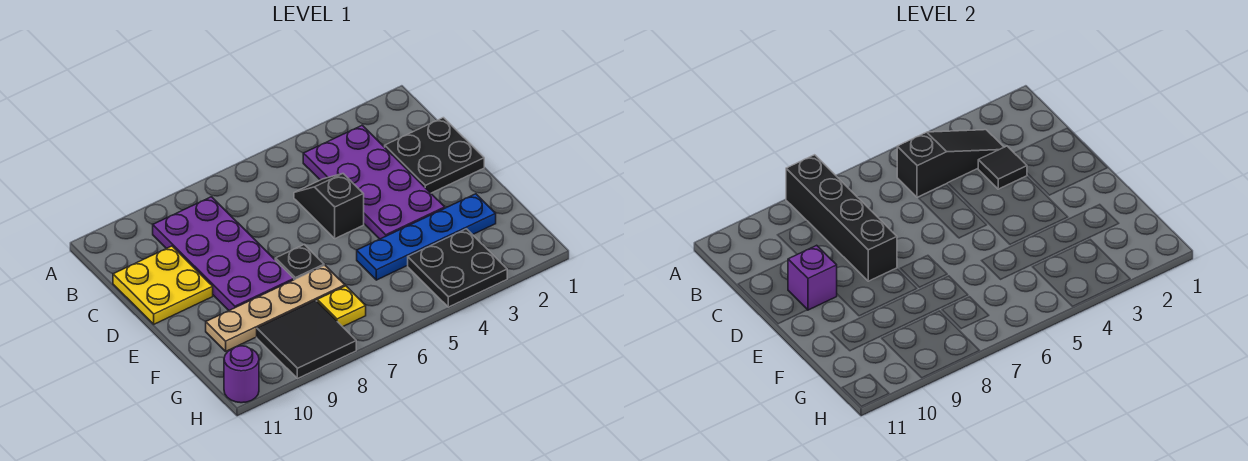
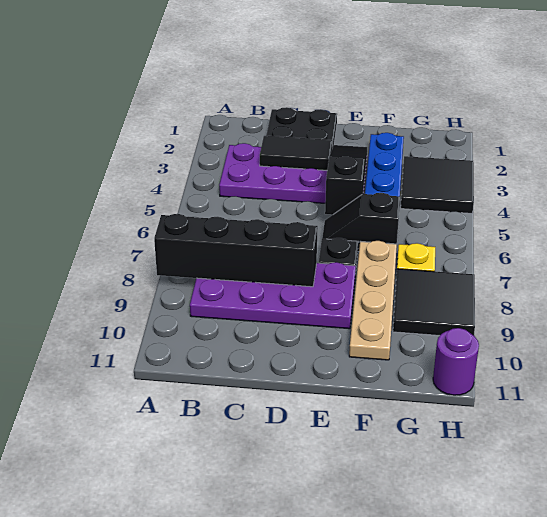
black 1x3 slope [897,130,1004,197] -> black 1x3 slope moved to [325,145,367,215]
black 1x1 tile [978,146,1027,189] -> black 1x2 tile [260,136,332,170]
black 1x2 slope [294,174,364,239] -> black 1x2 slope moved to [322,193,400,252]
yellow 2x2 plate [113,246,213,324] -> none
purple 1x1 brick [788,245,837,310] -> none
black 2x2 plate [408,229,507,307] -> black 2x2 tile [401,156,474,213]

